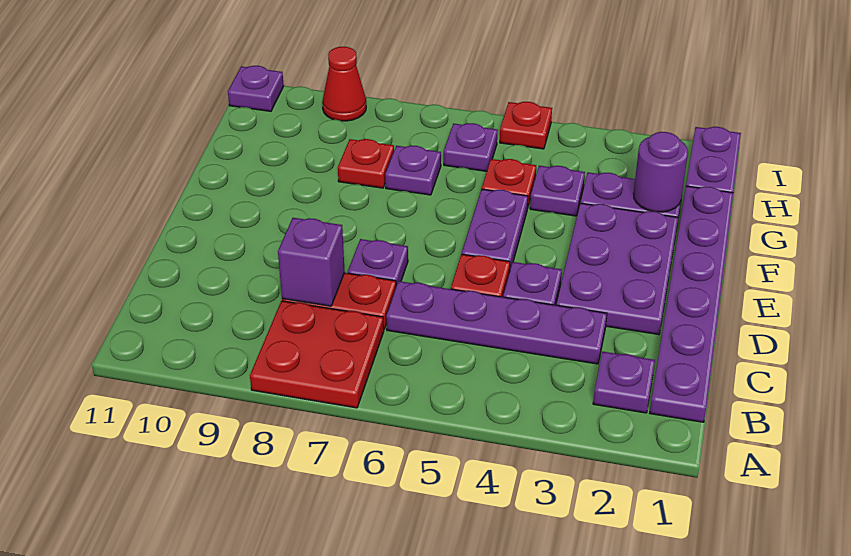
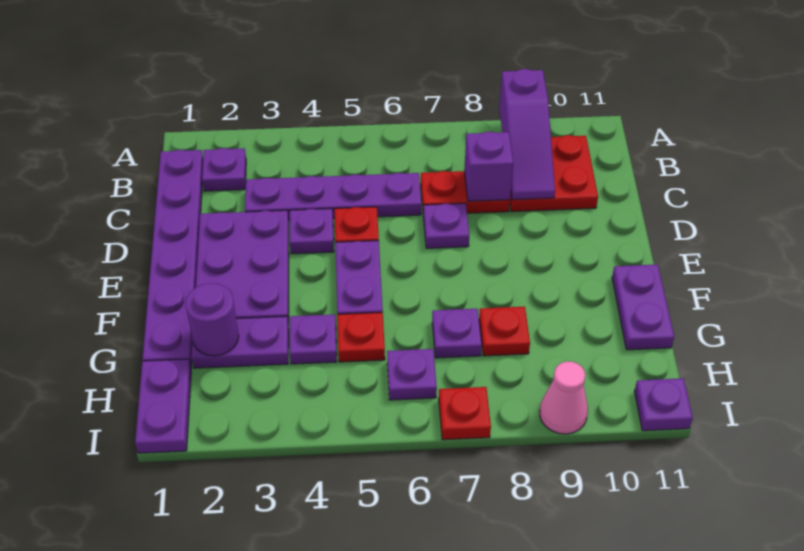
red 2x2 plate [250,301,384,408] -> red 2x2 plate moved to [510,135,598,212]
none -> purple 1x3 slope [499,69,555,200]
none -> purple 1x2 plate [612,265,674,350]
red 1x1 plate [500,102,552,149] -> red 1x1 plate moved to [439,387,491,440]
red 1x1 cone [322,47,366,121] -> pink 1x1 cone [540,361,588,434]

